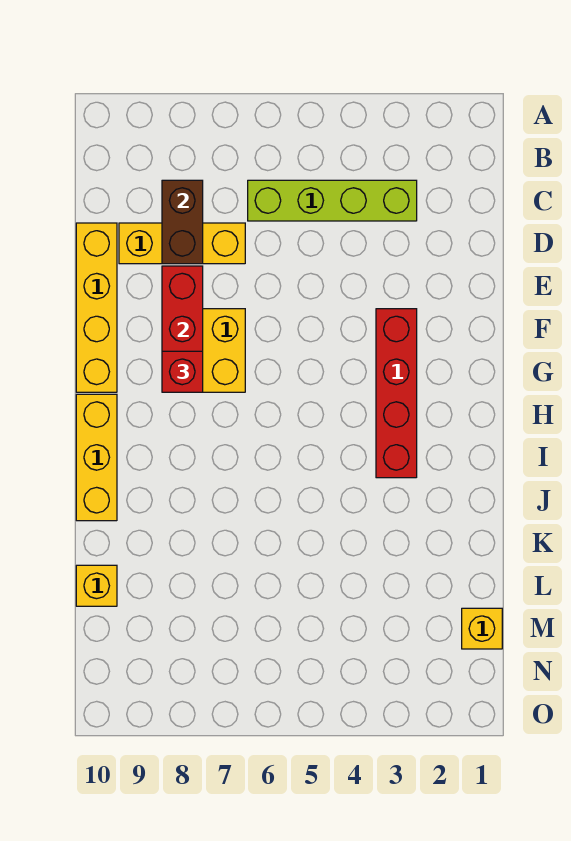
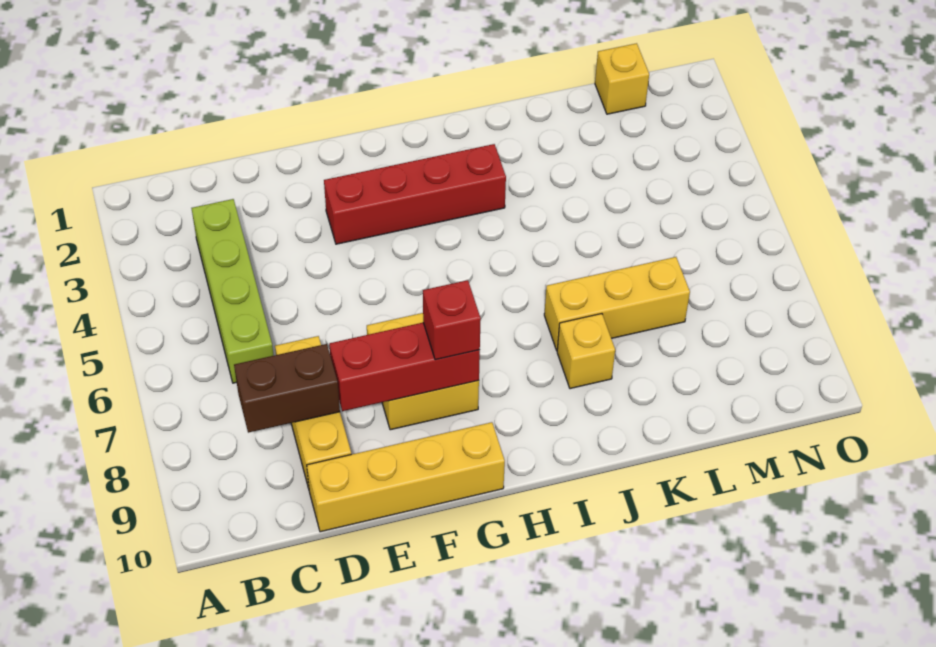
yellow 1x3 brick [76,394,117,521] -> yellow 1x3 brick moved to [544,257,690,350]
yellow 1x1 brick [76,565,117,606] -> yellow 1x1 brick moved to [557,314,615,389]

